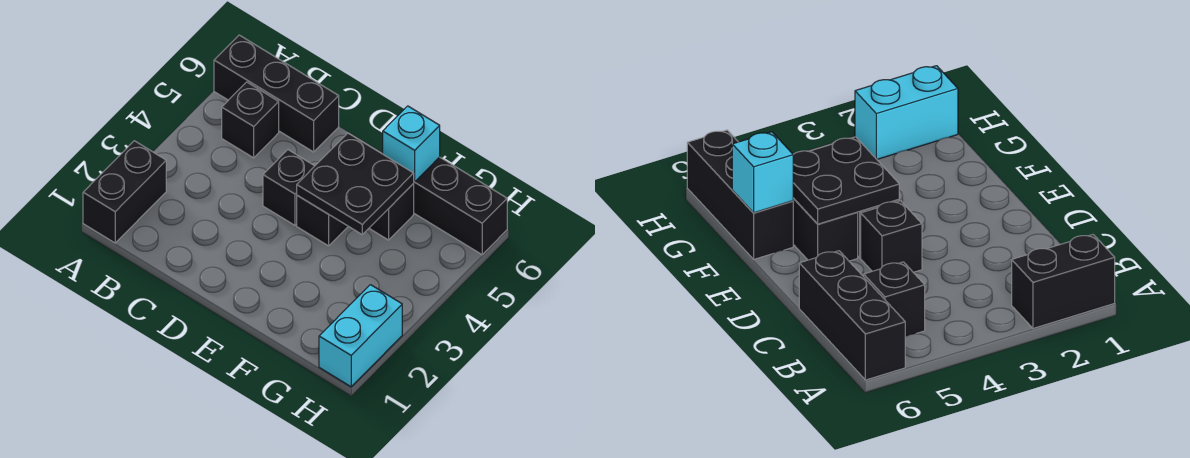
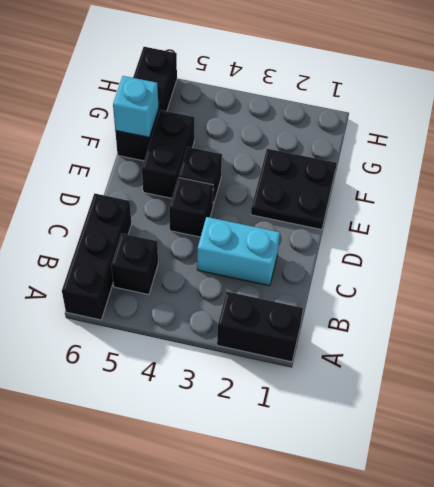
black 2x2 plate [297,133,414,234] -> black 2x2 plate moved to [251,149,337,230]
cyan 1x2 brick [319,285,402,387] -> cyan 1x2 brick moved to [197,217,280,286]

